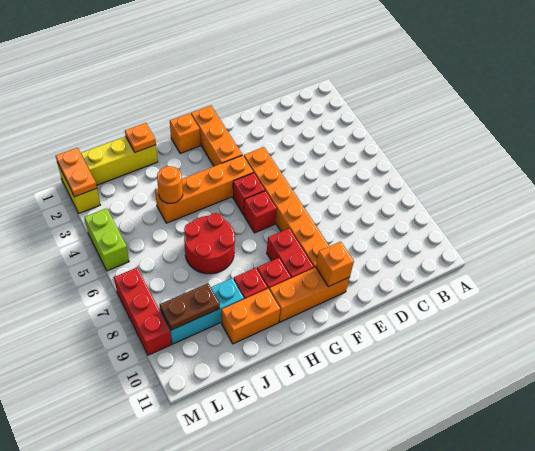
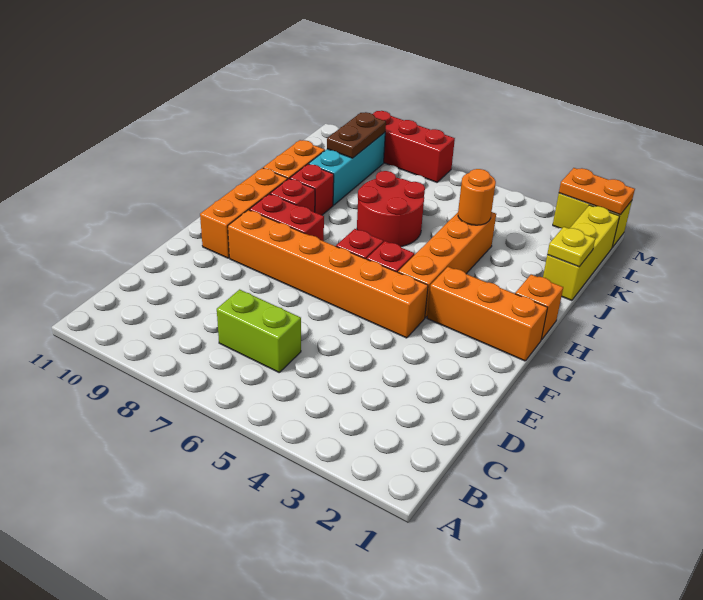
orange 1x1 brick [316,242,354,287] -> none
orange 1x1 plate [125,123,156,152] -> yellow 1x1 plate [547,227,595,267]
lime 1x2 brick [84,208,129,271] -> lime 1x2 brick moved to [217,289,301,372]

